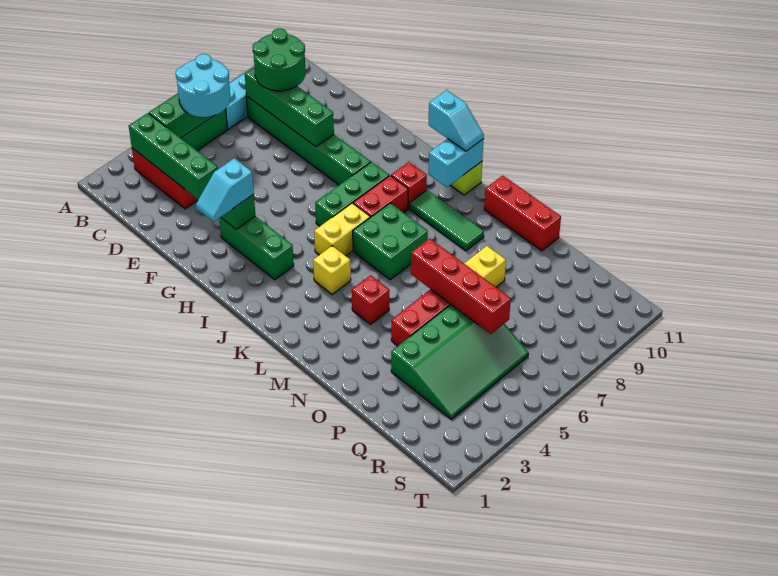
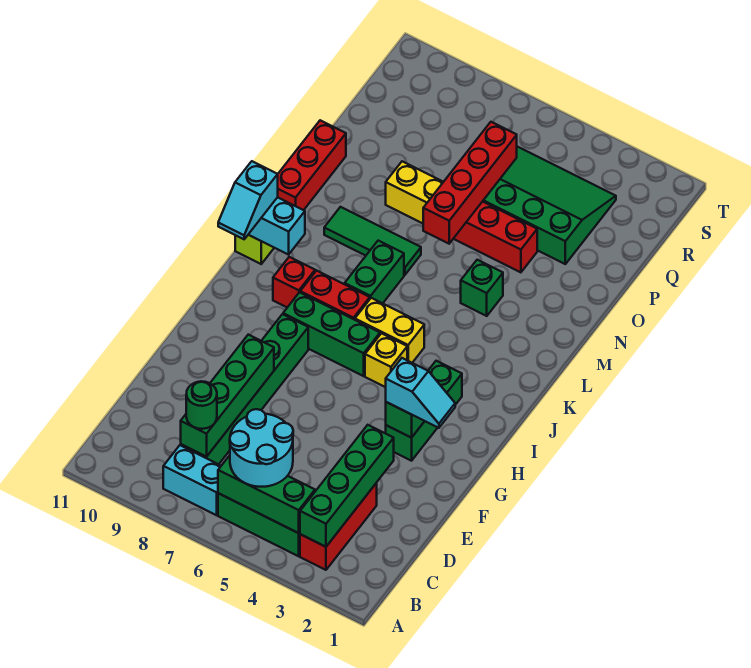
green 2x2 round brick [253,29,306,91] -> green 1x1 round brick [186,381,217,429]
cyan 1x2 slope [429,90,484,151] -> cyan 1x2 slope turned to [218,161,278,239]
yellow 1x1 brick [313,246,351,295] -> yellow 1x1 brick moved to [365,333,407,387]
green 2x2 brick [353,203,428,280] -> green 1x2 brick [345,241,404,303]
green 1x3 tile [410,190,484,251] -> green 1x3 tile turned to [324,207,421,275]
red 1x1 brick [352,275,389,324] -> green 1x1 brick [461,260,503,316]

